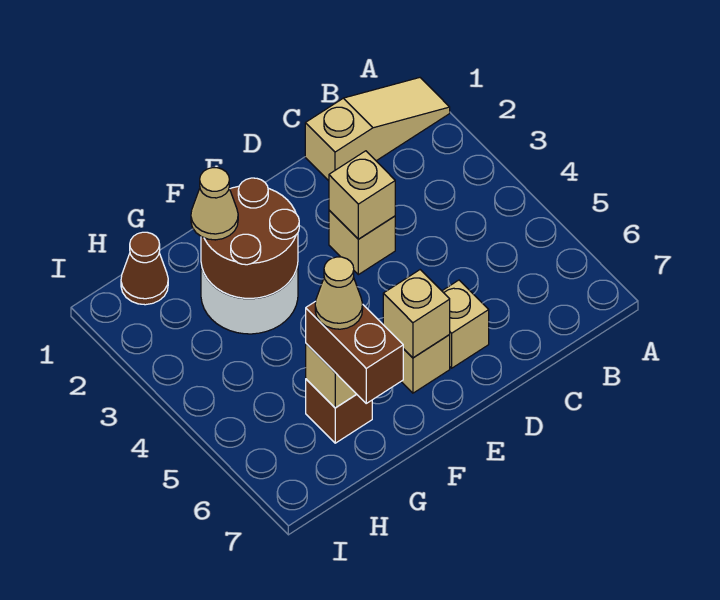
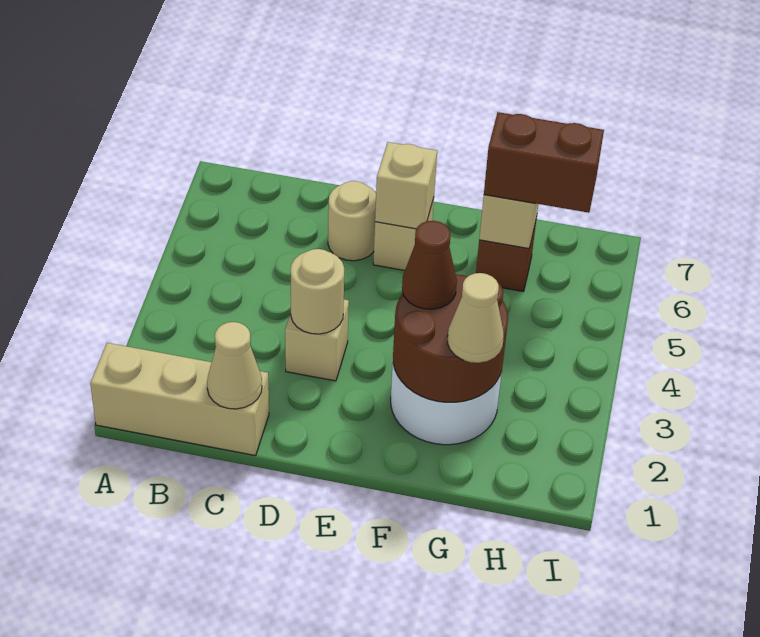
tan 1x3 slope [305,78,450,181] -> tan 1x3 brick [90,343,269,456]
tan 1x1 brick [329,151,395,239] -> tan 1x1 round brick [290,249,344,334]
tan 1x1 brick [442,280,489,368] -> tan 1x1 round brick [328,181,376,261]
brown 1x2 brick [306,301,403,403] -> brown 1x2 brick turned to [484,112,604,213]
tan 1x1 cone [315,257,363,329] -> tan 1x1 cone moved to [207,322,262,409]
brown 1x1 cone [121,232,168,305] -> brown 1x1 cone moved to [402,221,457,309]

